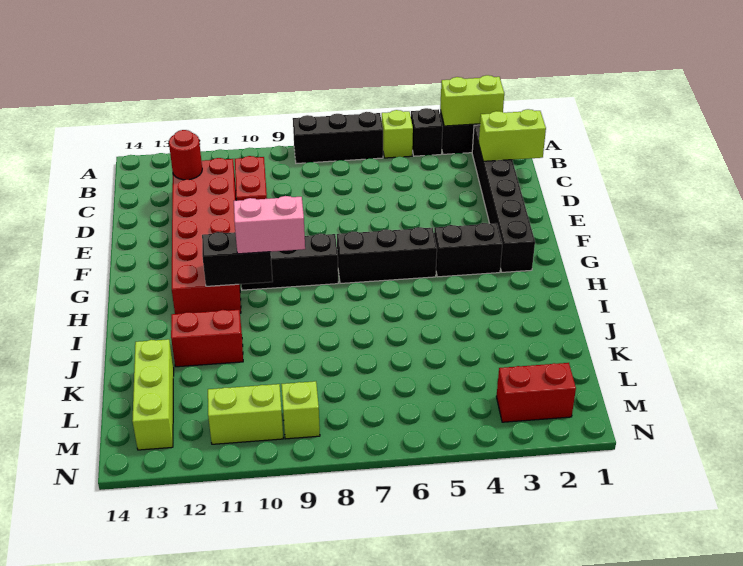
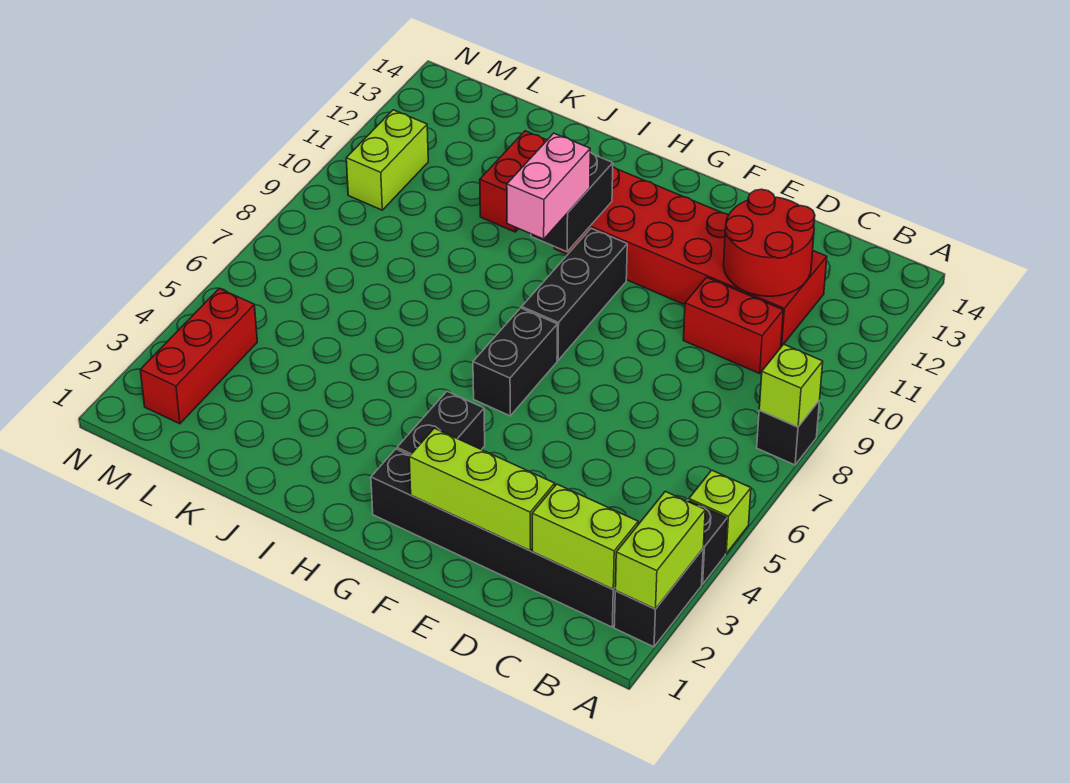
black 1x3 brick [293,112,383,163] -> black 1x1 brick [757,401,819,465]
lime 1x2 brick [479,109,546,161] -> lime 1x2 brick turned to [532,484,638,589]
red 1x1 round brick [169,130,202,180] -> red 2x2 round brick [724,189,815,296]
black 1x3 brick [337,227,437,283] -> black 1x2 brick [473,308,557,416]
lime 1x3 brick [132,339,174,450] -> lime 1x3 brick moved to [409,428,555,551]
red 1x2 brick [496,363,576,422] -> red 1x3 brick [140,288,257,424]
lime 1x1 brick [281,381,320,439] -> lime 1x1 brick moved to [759,344,823,427]

